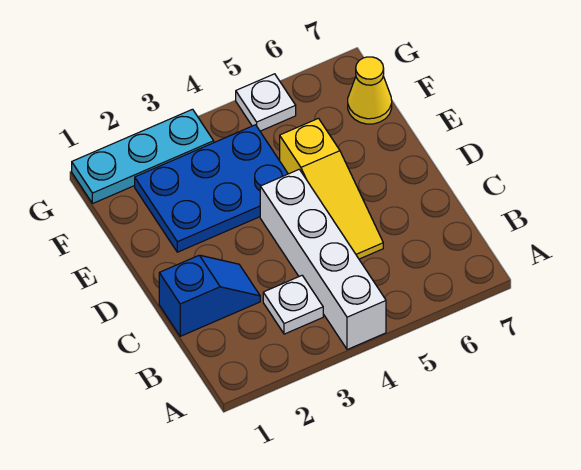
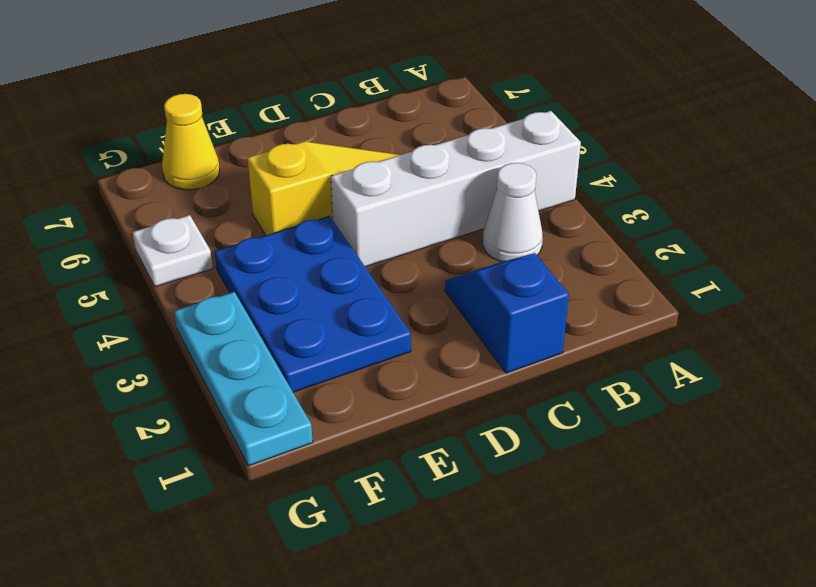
white 1x1 plate [263,276,323,334] -> white 1x1 cone [483,163,543,262]

